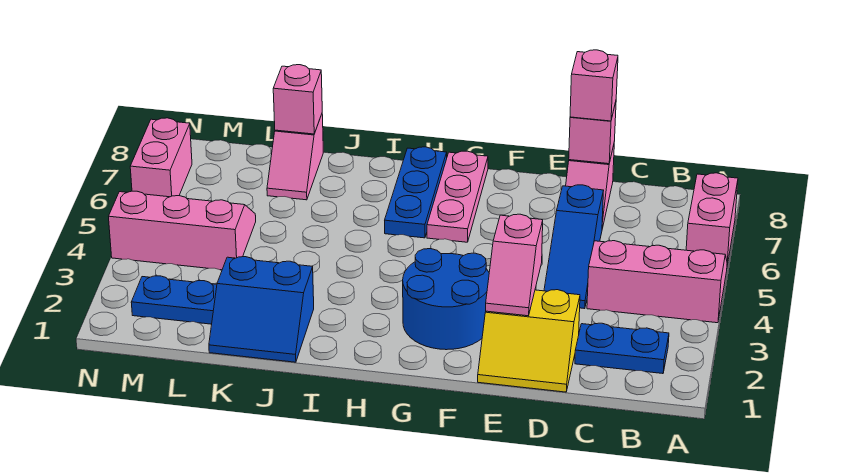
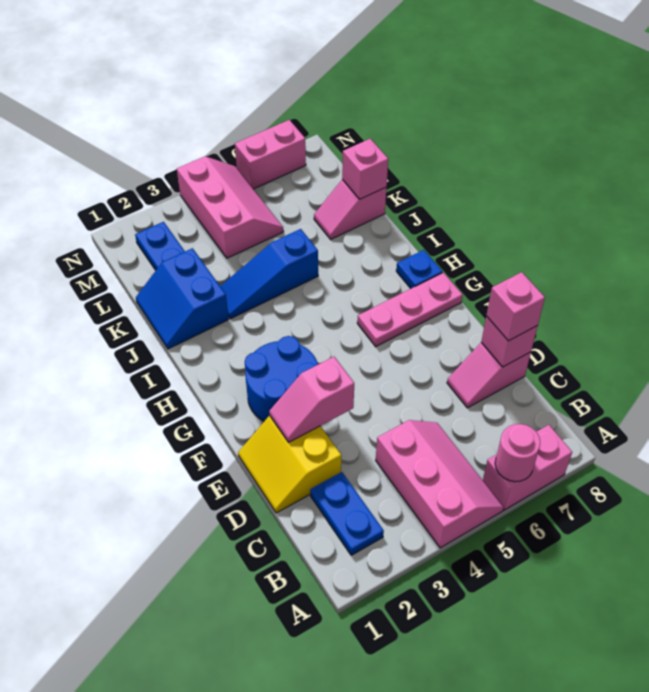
none -> pink 1x1 round brick [495,424,540,482]
blue 1x3 slope [544,185,604,309] -> blue 1x3 slope moved to [220,229,318,319]
blue 1x3 plate [385,147,447,238] -> blue 1x1 plate [396,250,442,288]

